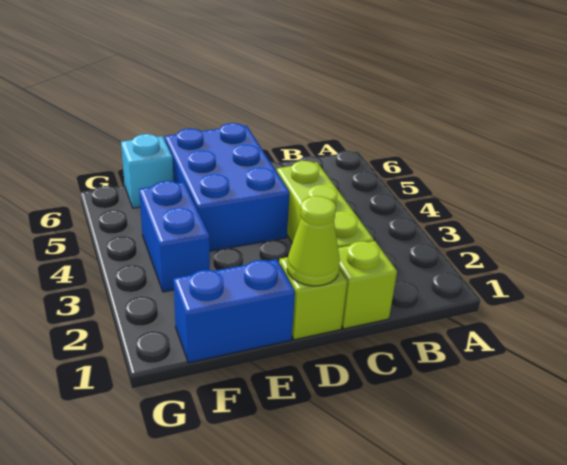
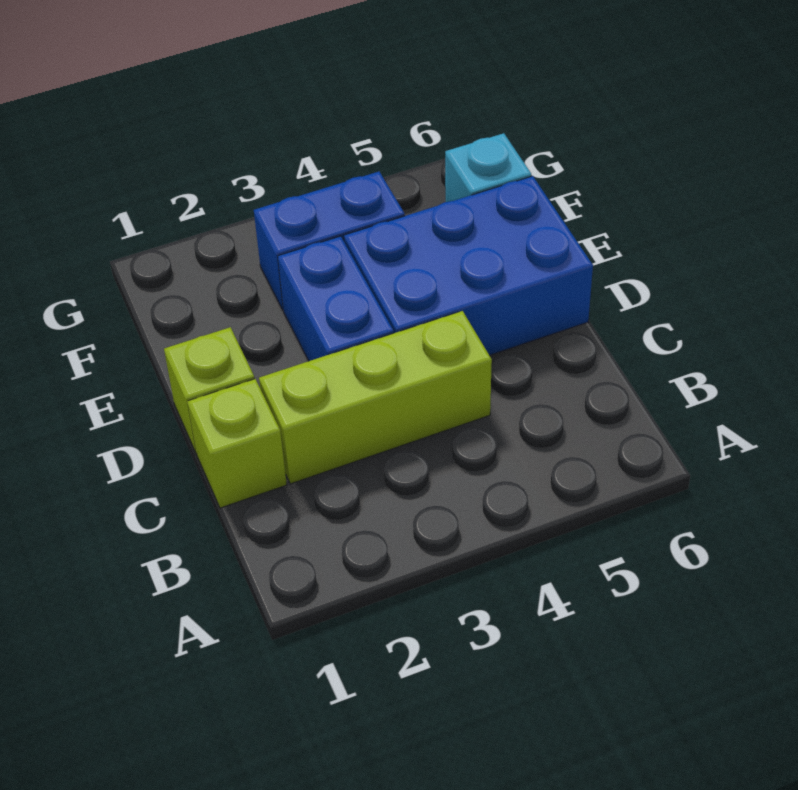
lime 1x1 cone [287,196,340,286] -> none
blue 1x2 brick [173,259,295,363] -> blue 1x2 brick moved to [278,236,394,361]

